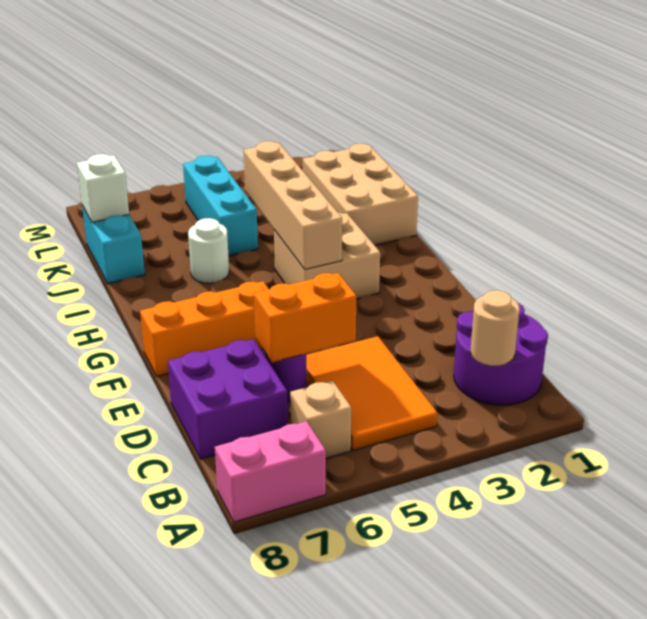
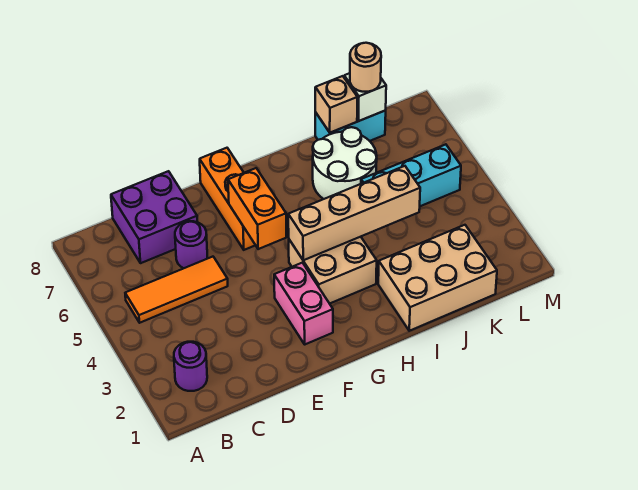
pink 1x2 brick [215,421,326,522] -> pink 1x2 brick moved to [274,263,333,344]
purple 2x2 round brick [454,303,548,405] -> purple 1x1 round brick [174,342,207,391]
tan 1x1 round brick [471,290,520,366] -> tan 1x1 round brick moved to [350,43,381,92]
orange 2x3 tile [306,336,437,451] -> orange 1x3 tile [125,257,228,323]
tan 1x1 brick [290,380,351,458] -> tan 1x1 brick moved to [315,76,357,133]
orange 1x2 brick [254,273,356,362] -> orange 1x2 brick moved to [228,168,286,249]
white 1x1 round brick [188,218,229,283] -> white 2x2 round brick [313,127,377,199]

